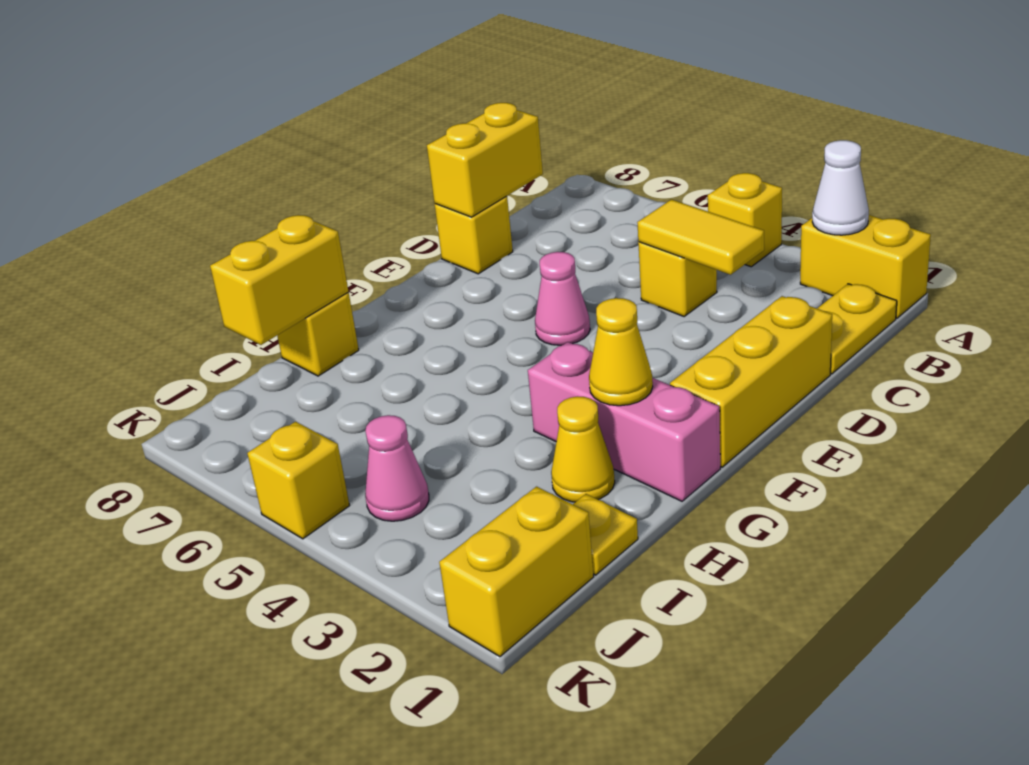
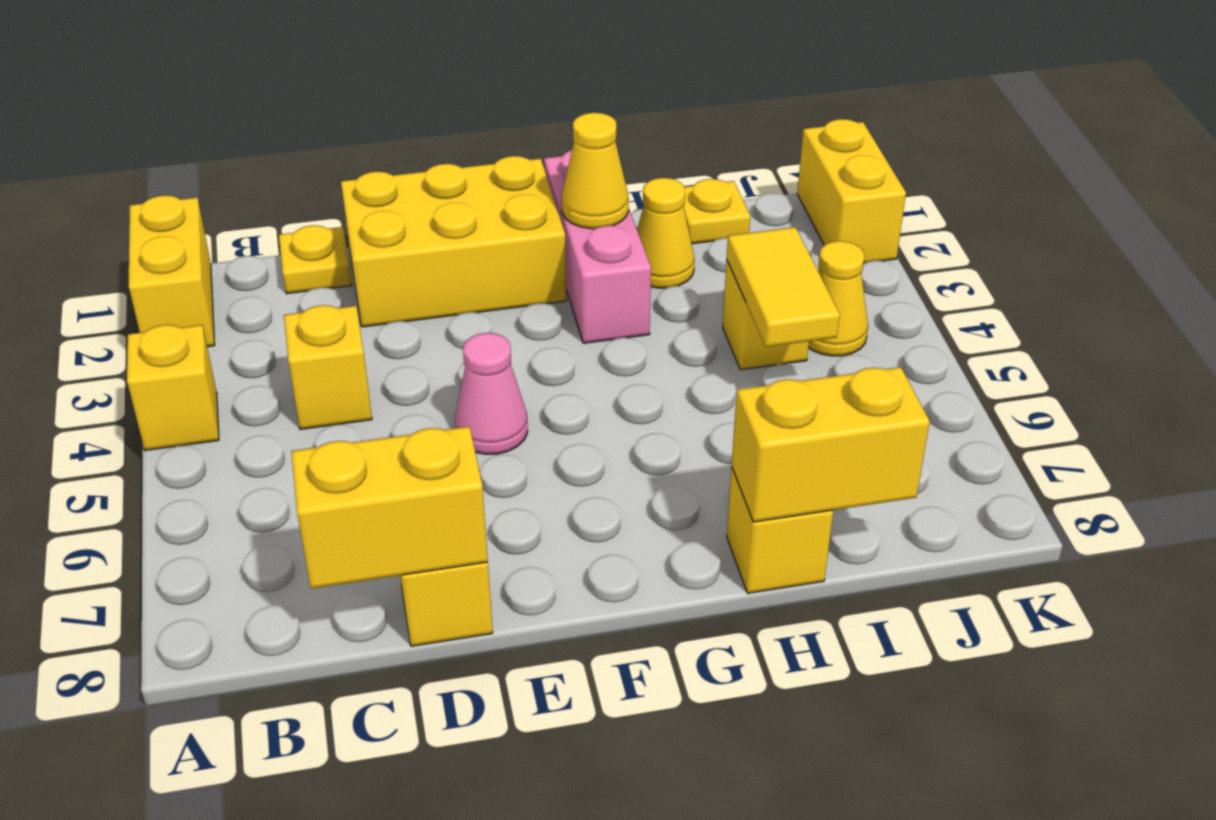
white 1x1 cone [812,140,869,235] -> none
yellow 1x2 plate [817,284,897,374] -> yellow 1x1 plate [279,225,352,294]
yellow 1x2 tile [637,199,764,275] -> yellow 1x2 tile moved to [727,227,840,347]
yellow 1x3 brick [670,296,832,467] -> yellow 2x3 brick [341,156,567,327]
yellow 1x2 brick [439,487,594,657] -> yellow 1x2 brick turned to [797,119,906,263]
pink 1x1 cone [365,415,429,521] -> yellow 1x1 cone [808,241,868,356]
yellow 1x1 brick [247,422,350,539] -> yellow 1x1 brick moved to [723,260,809,370]

